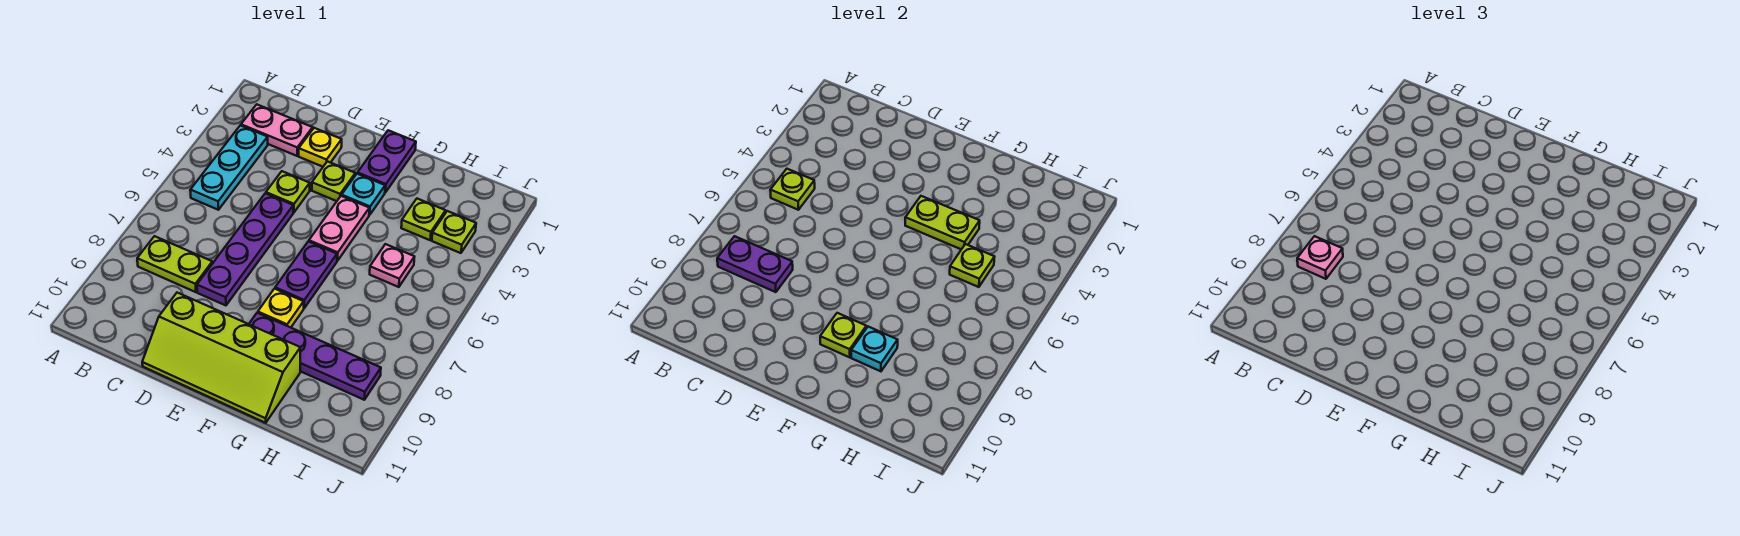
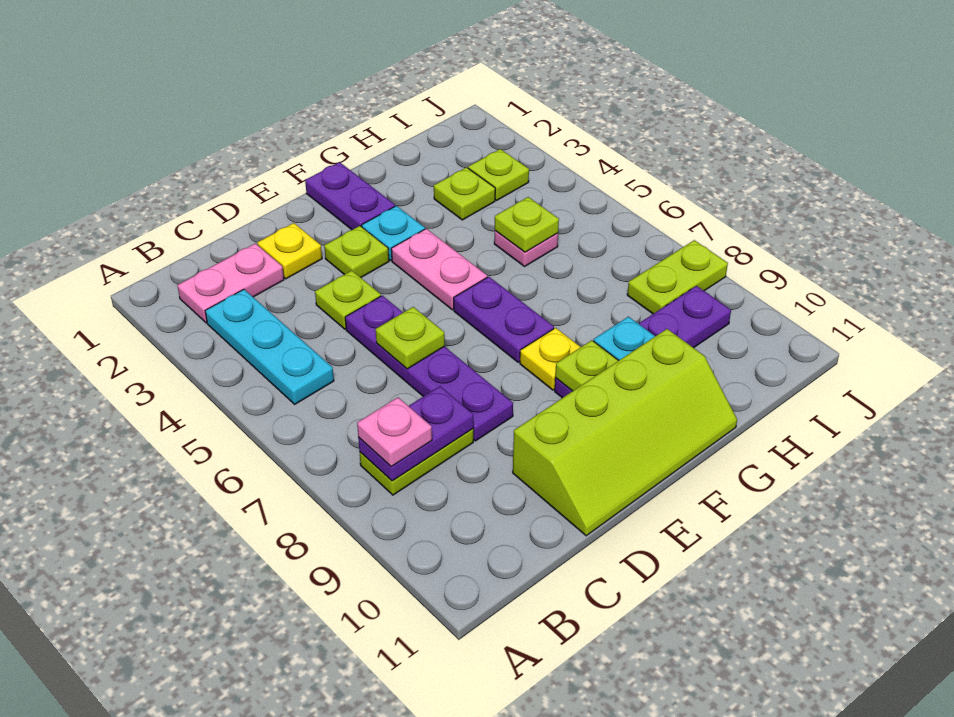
lime 1x1 plate [770,169,815,210] -> lime 1x1 plate moved to [376,307,445,369]
lime 1x2 plate [905,196,980,249] -> lime 1x2 plate moved to [627,240,728,314]

